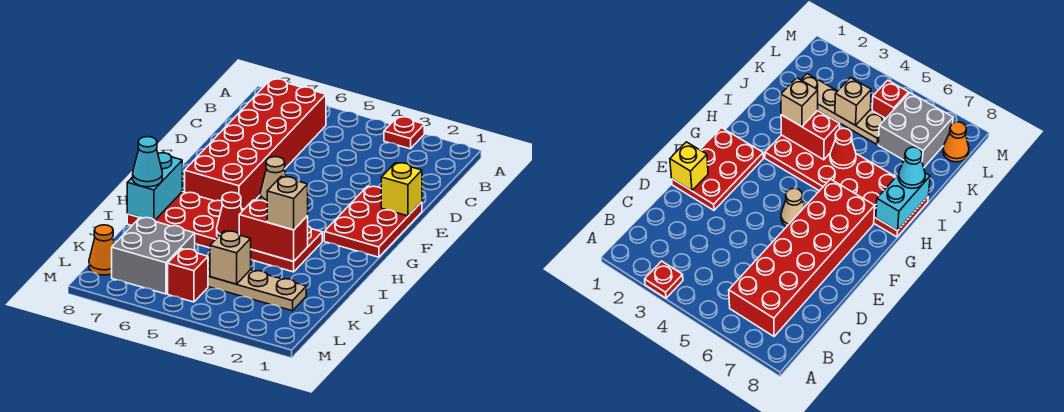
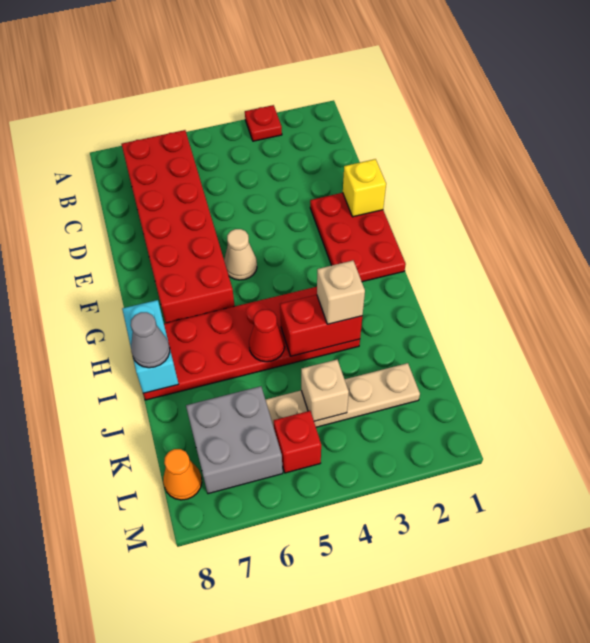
cyan 1x1 cone [133,137,162,187] -> grey 1x1 cone [131,312,170,368]

